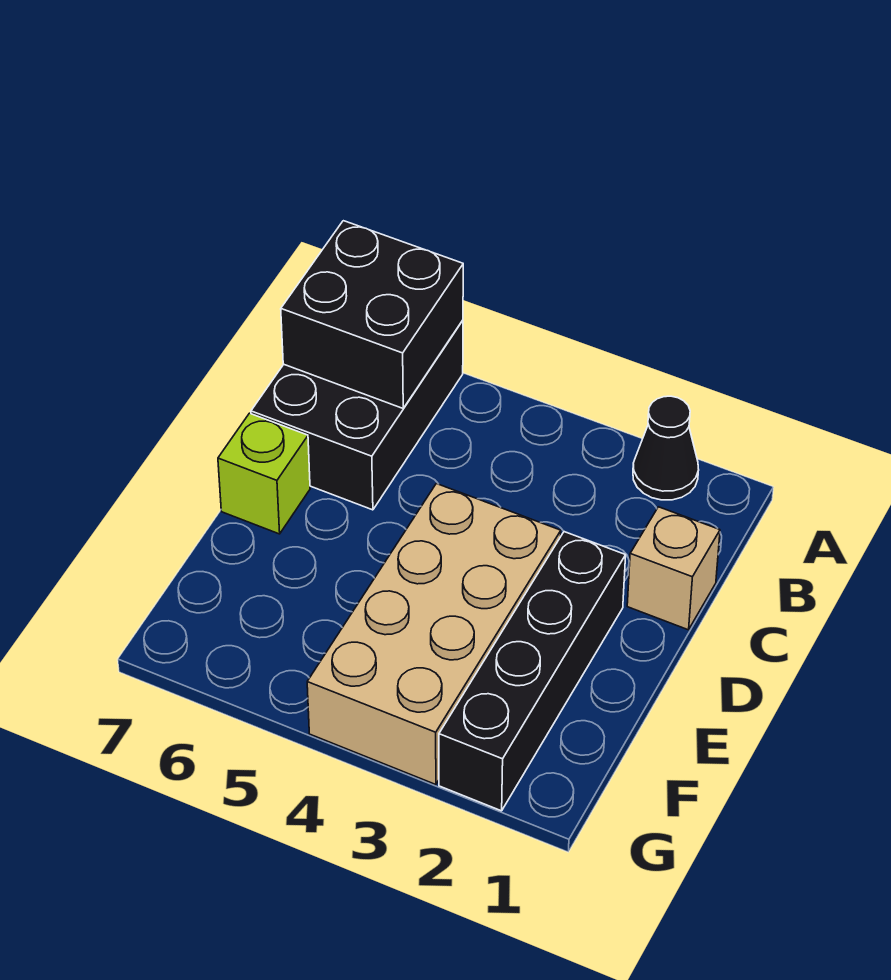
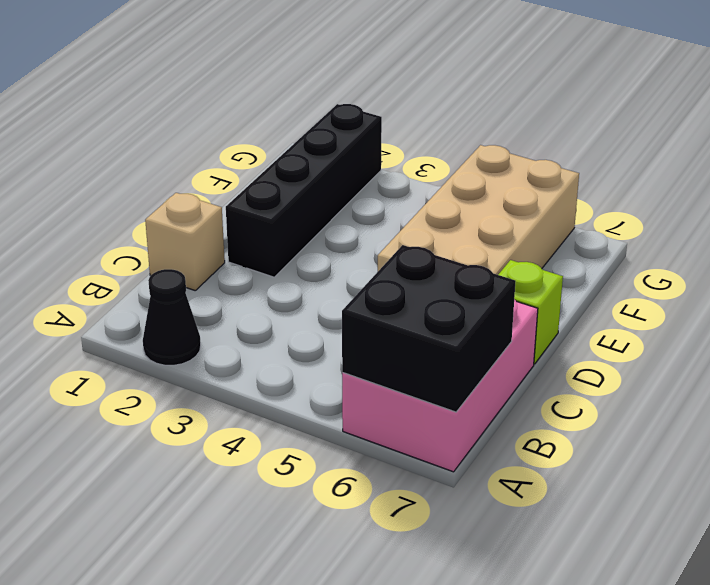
black 2x3 brick [251,320,463,510] -> pink 2x3 brick [342,299,538,472]
tan 2x4 brick [307,484,561,785] -> tan 2x4 brick moved to [378,145,579,275]

